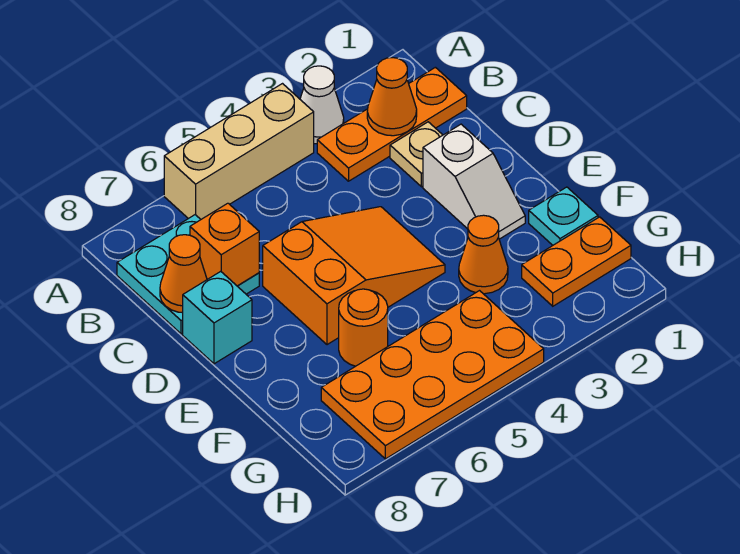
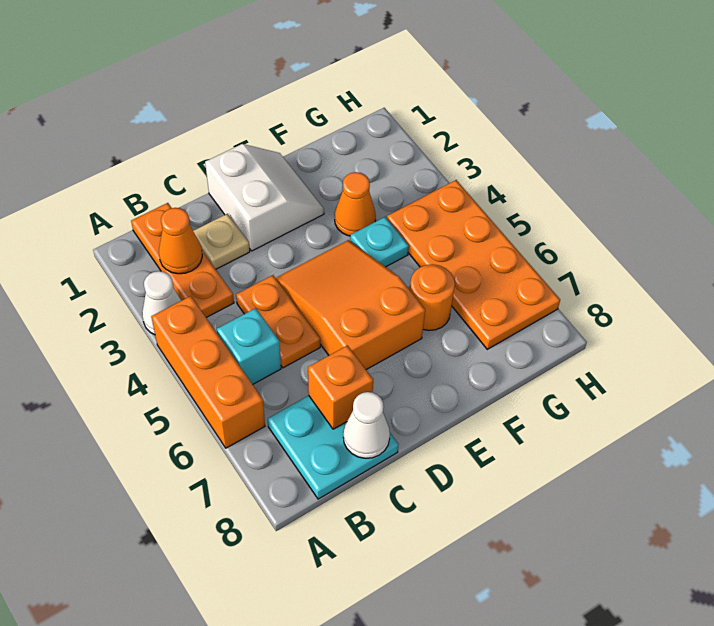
tan 1x3 brick [164,84,314,219] -> orange 1x3 brick [151,296,265,448]
orange 1x1 cone [160,235,207,313] -> white 1x1 cone [343,392,390,458]
white 1x2 slope [423,124,525,239] -> white 2x2 slope [205,144,324,251]
cyan 1x1 brick [183,271,252,364] -> cyan 1x1 brick moved to [217,308,281,384]
cyan 1x1 plate [529,187,598,245] -> cyan 1x1 plate moved to [350,217,409,267]
orange 1x2 plate [522,217,631,306] -> orange 1x2 plate moved to [236,275,320,368]

